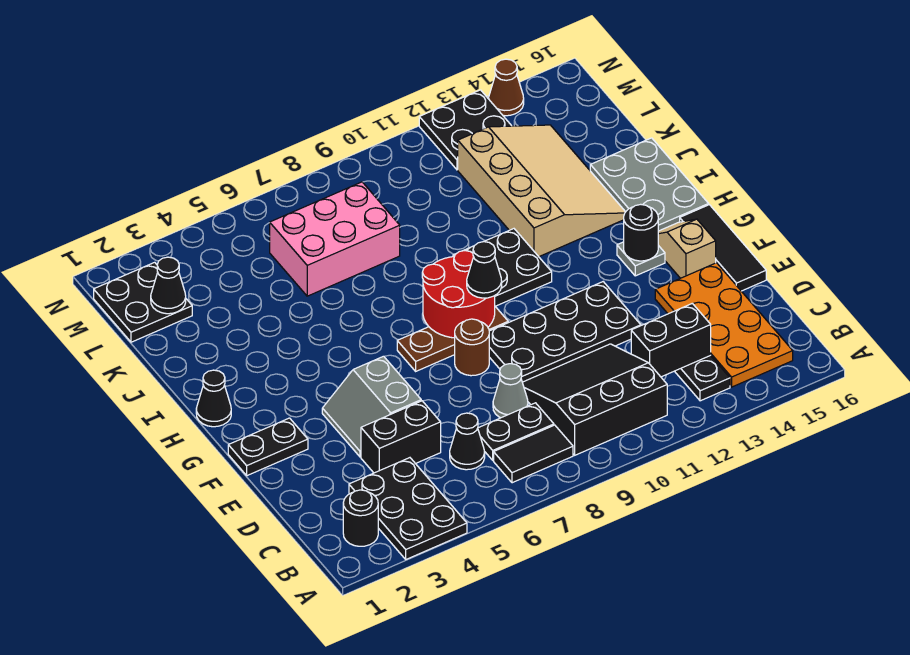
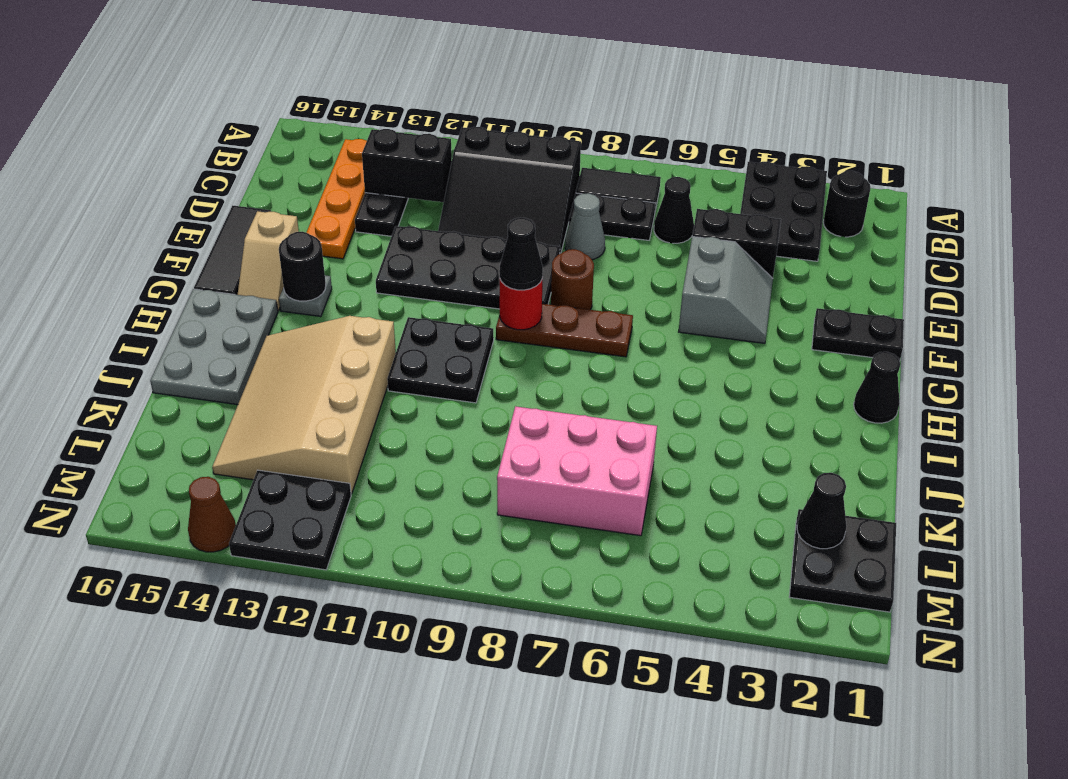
orange 2x4 plate [655,263,793,387] -> orange 1x4 plate [306,139,367,259]
red 2x2 round brick [422,251,495,338] -> red 1x1 round brick [500,280,542,330]

